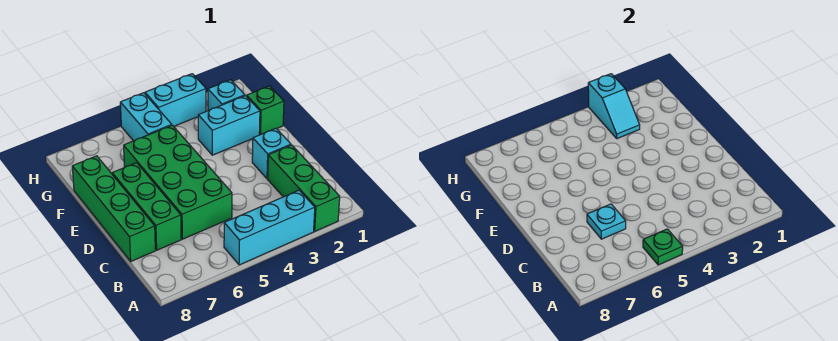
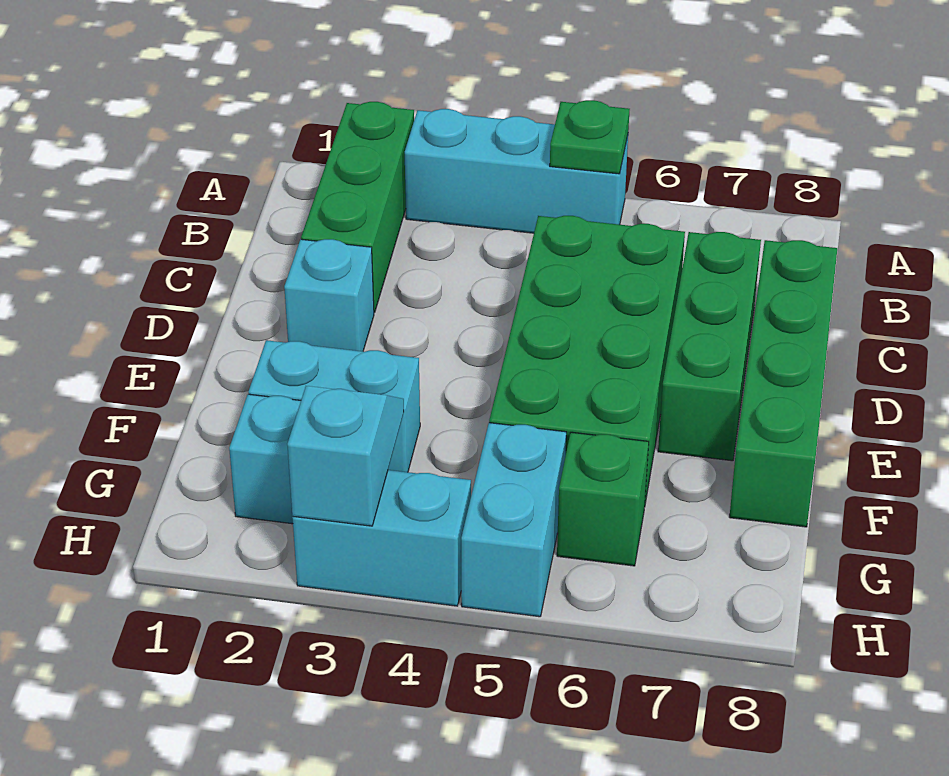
cyan 1x1 plate [587,204,626,239] -> none
green 1x1 brick [247,86,284,135] -> green 1x1 brick moved to [557,432,649,566]

